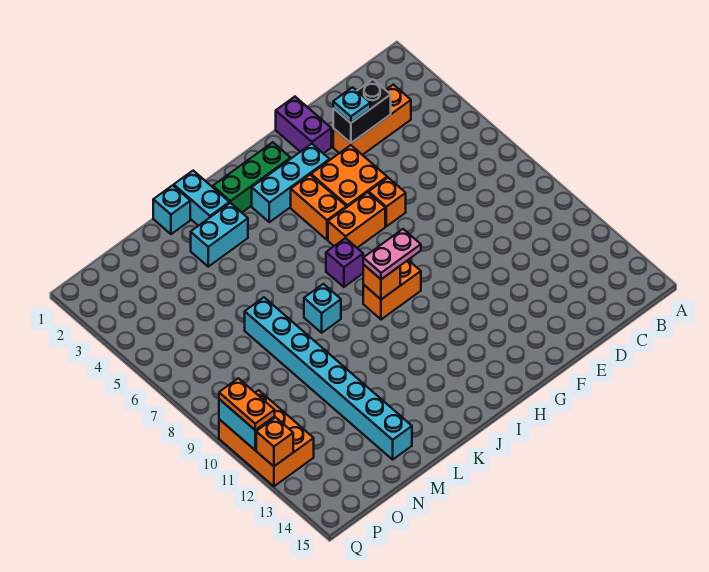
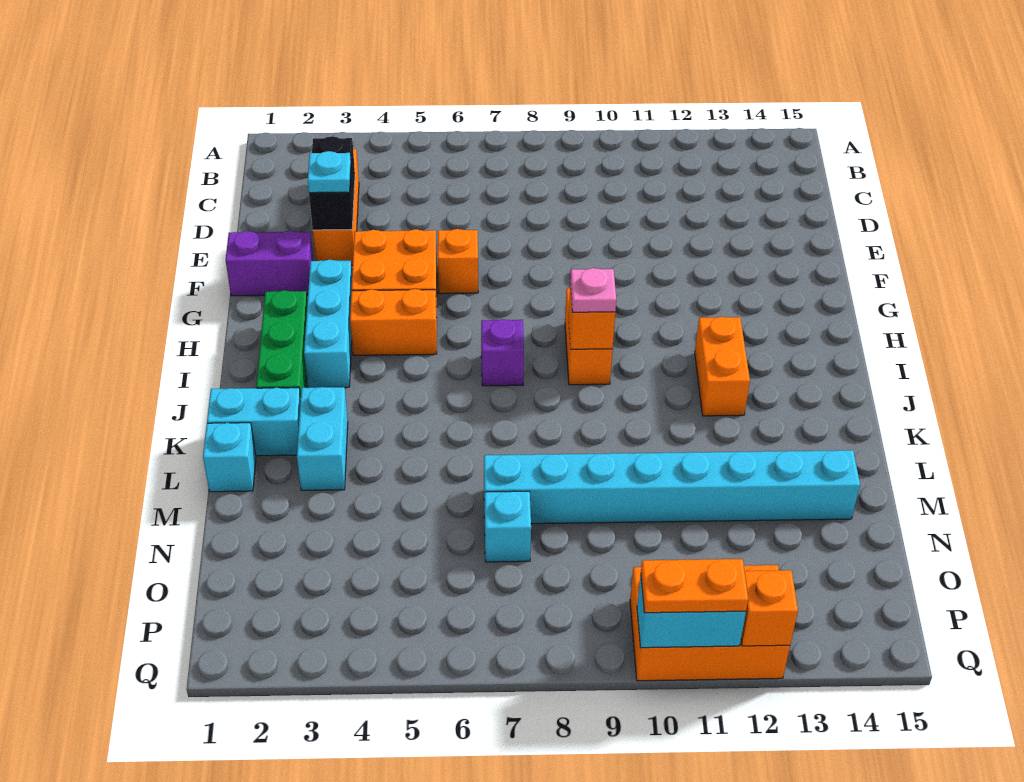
orange 1x2 brick [328,192,385,248] -> orange 1x2 brick moved to [695,317,750,416]
pink 1x2 plate [363,229,421,279] -> pink 1x1 plate [570,268,616,312]
cyan 1x1 brick [304,284,341,333] -> cyan 1x1 brick moved to [485,491,531,562]

